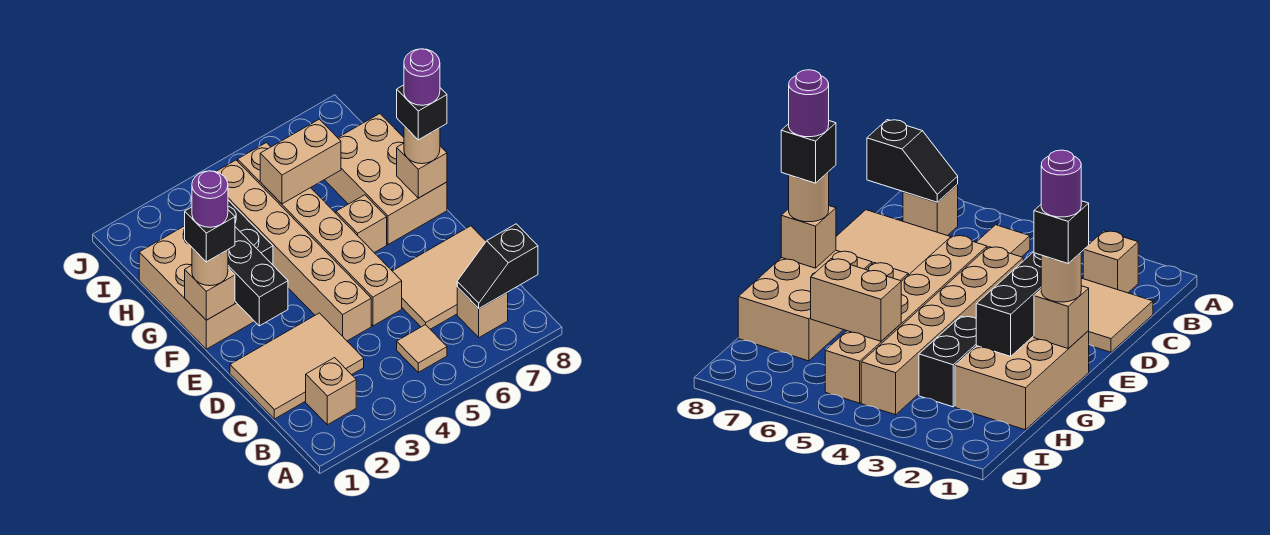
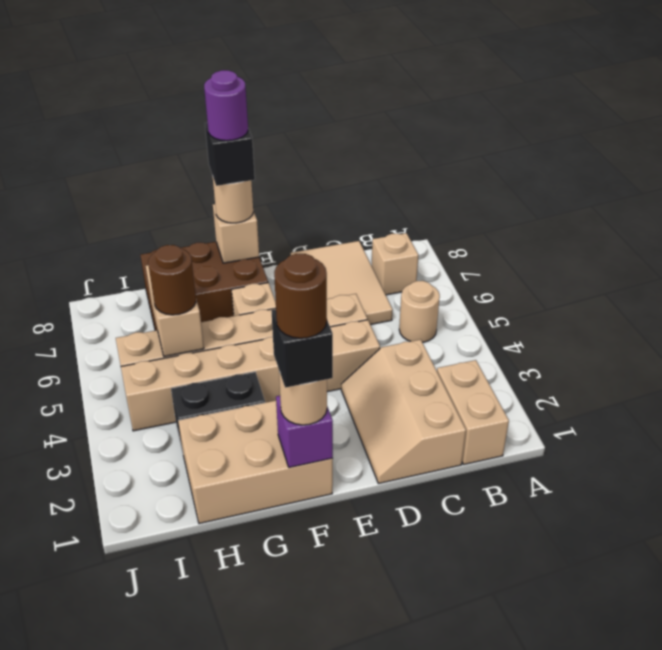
tan 1x1 brick [306,358,356,425] -> tan 1x2 brick [437,360,509,465]
tan 1x1 tile [397,325,447,372] -> tan 1x1 round brick [399,281,440,342]
black 1x2 slope [457,224,538,308] -> none
tan 2x3 tile [230,313,364,419] -> tan 2x3 slope [341,340,466,484]
black 1x3 brick [228,227,288,326] -> none
tan 1x1 brick [185,265,235,320] -> purple 1x1 brick [276,396,333,467]
purple 1x1 round brick [192,171,228,227] -> brown 1x1 round brick [274,254,327,338]
tan 2x3 brick [325,114,447,245] -> brown 2x3 brick [140,242,268,330]
none -> brown 1x1 round brick [148,245,196,315]

